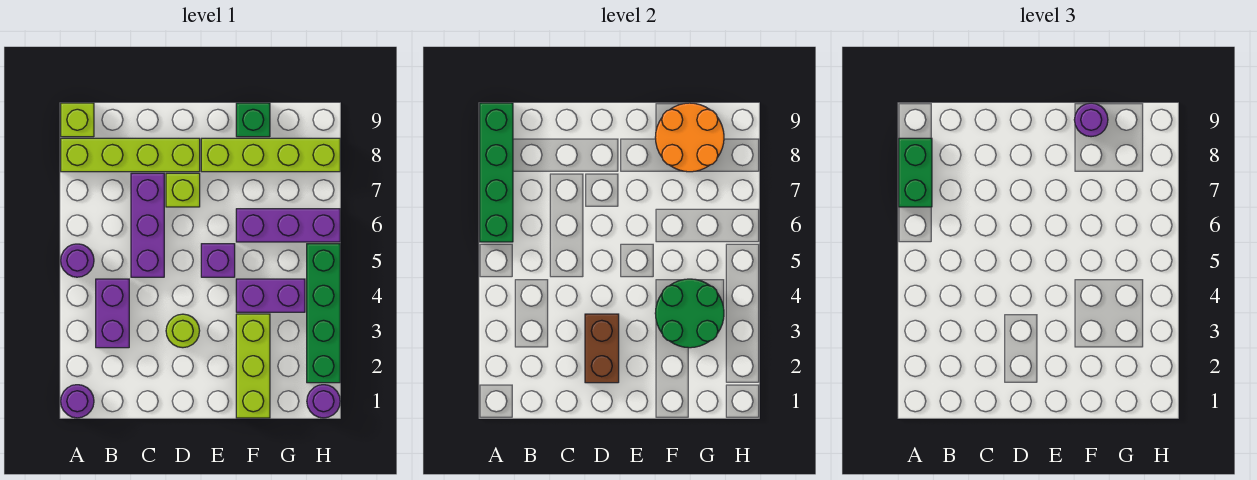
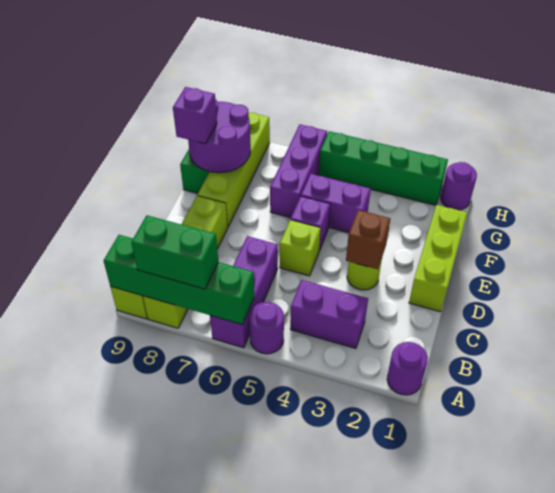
purple 1x3 brick [131,173,164,277] -> purple 1x3 brick turned to [210,236,278,348]
brown 1x2 brick [585,314,619,383] -> brown 1x1 brick [346,210,390,269]
lime 1x1 brick [166,173,200,207] -> lime 1x1 brick moved to [280,220,321,276]
lime 1x3 brick [236,314,270,418] -> lime 1x3 brick turned to [409,205,467,312]
green 2x2 round brick [655,279,724,348] -> none
purple 1x2 brick [236,279,305,312] -> purple 1x2 brick turned to [301,174,371,233]
orange 2x2 round brick [655,103,724,172] -> purple 2x2 round brick [188,99,251,173]
purple 1x1 round brick [1074,103,1108,137] -> purple 1x1 brick [173,87,217,144]

